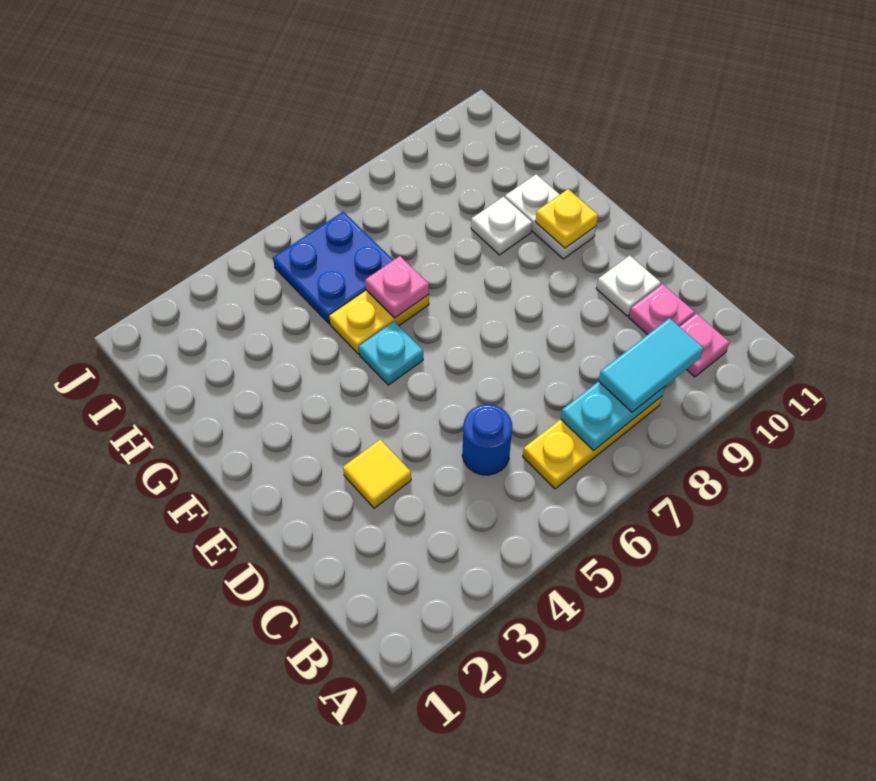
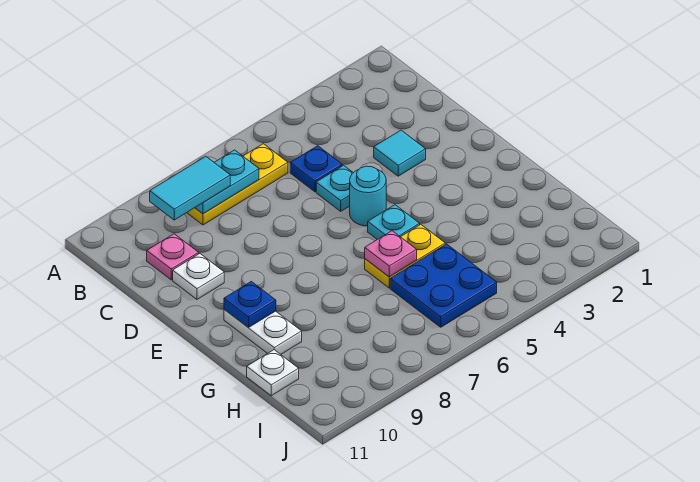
pink 1x1 plate [680,314,730,377] -> none
blue 1x1 round brick [462,404,512,475] -> blue 1x1 plate [290,146,342,192]
yellow 1x1 tile [343,439,411,508] -> cyan 1x1 tile [374,130,426,176]
none -> cyan 1x1 plate [316,165,353,211]
none -> cyan 1x1 round brick [350,166,386,226]
yellow 1x1 plate [535,189,598,248] -> blue 1x1 plate [224,281,276,328]
white 1x1 plate [471,197,532,255] -> white 1x1 plate moved to [247,350,299,396]

